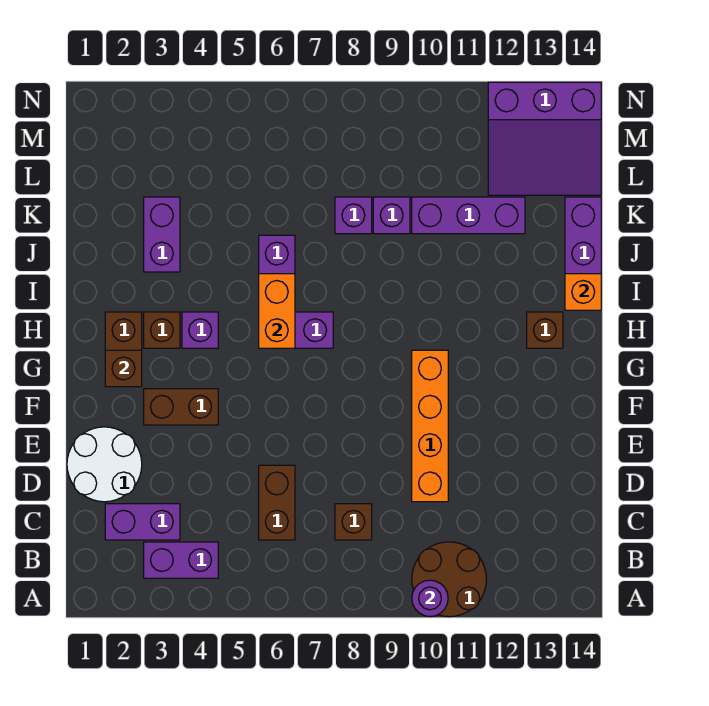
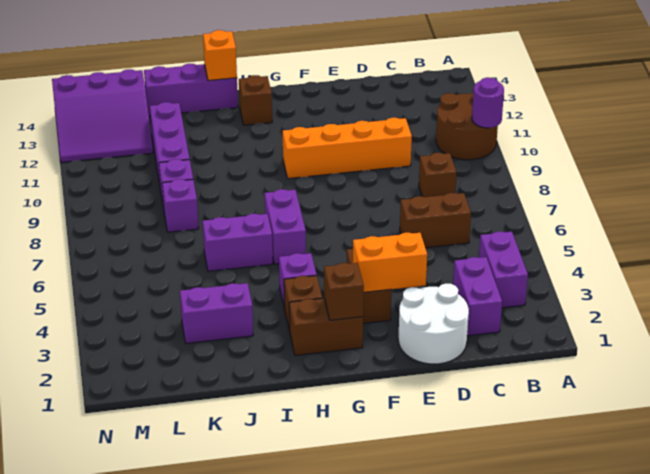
orange 1x2 brick [259,274,295,348] -> orange 1x2 brick moved to [353,233,427,292]
purple 3x3 slope [488,82,601,195] -> purple 3x3 slope turned to [52,69,153,162]

